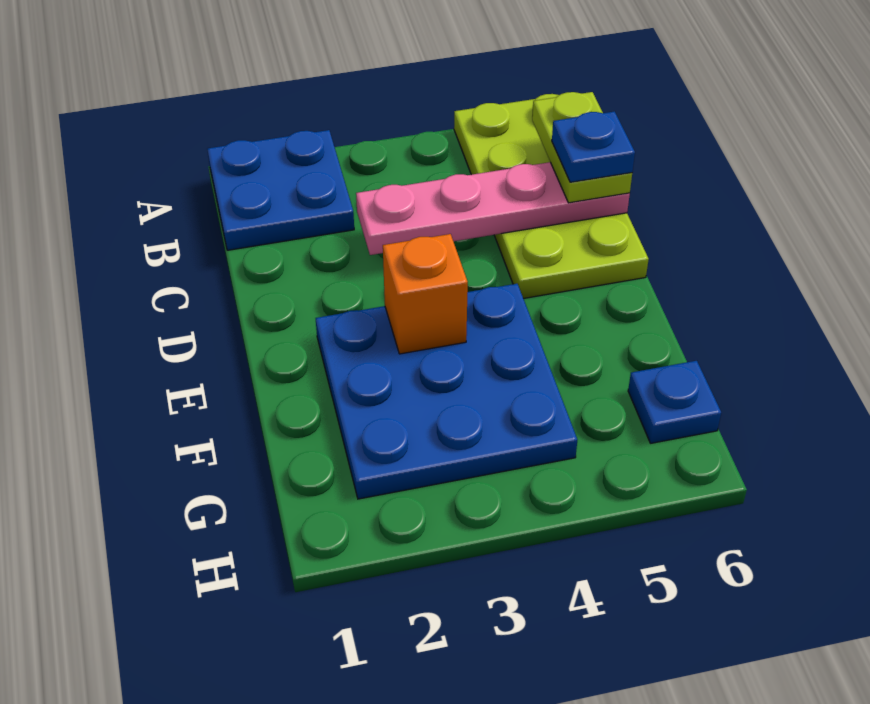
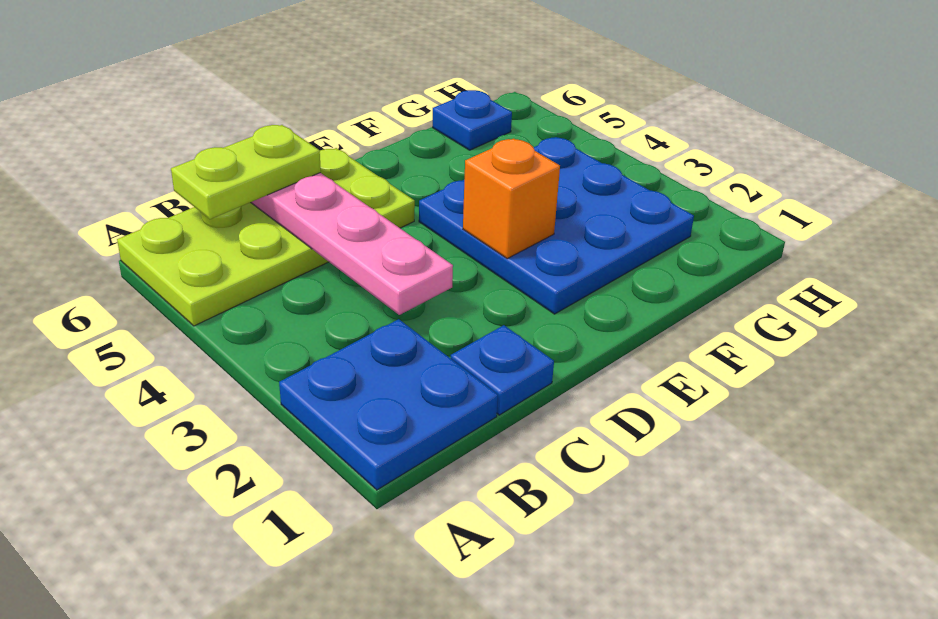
blue 1x1 plate [552,111,635,182] -> blue 1x1 plate moved to [451,325,554,415]

